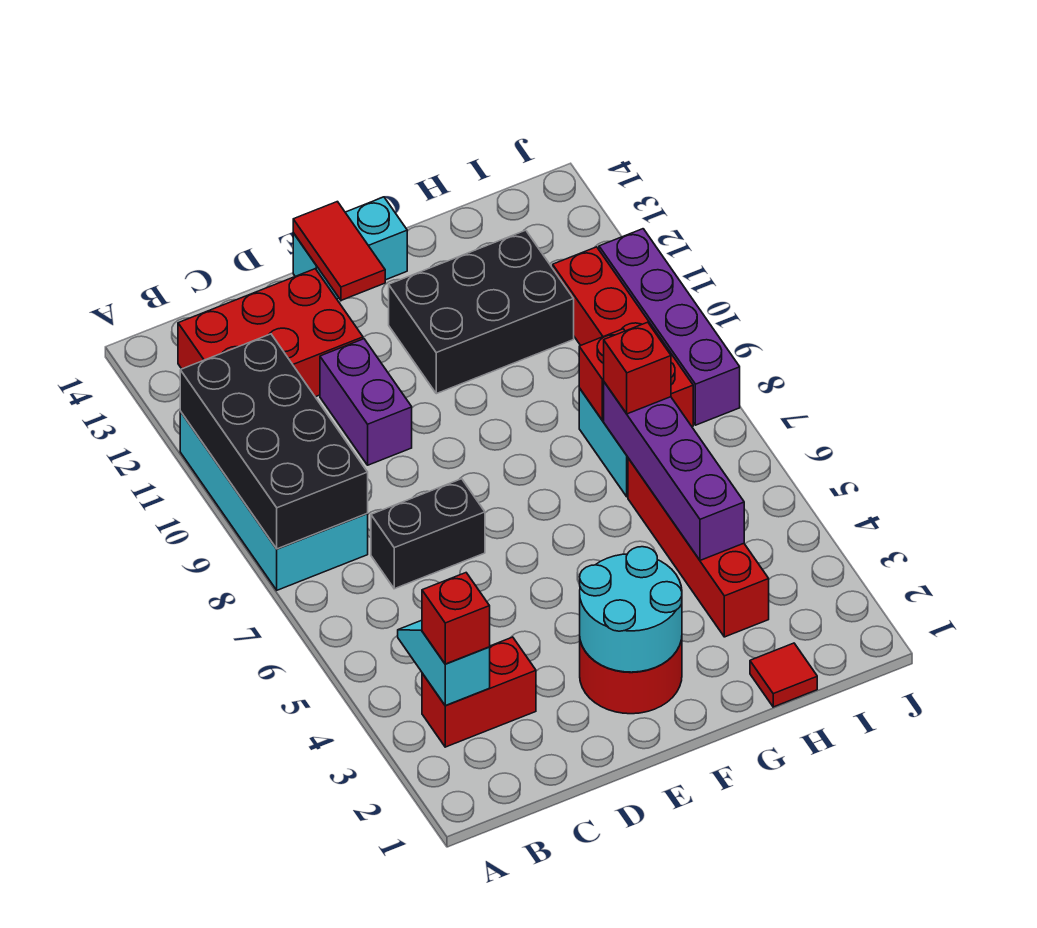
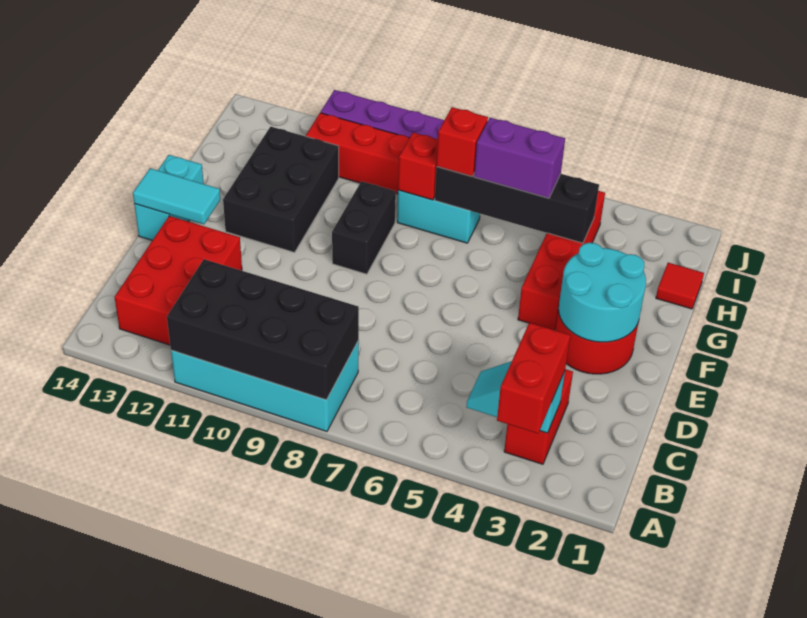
red 1x1 brick [422,573,490,664] -> red 1x2 brick [497,323,570,433]
black 1x2 brick [371,479,485,589] -> black 1x2 brick moved to [332,181,396,274]
purple 1x2 brick [320,339,412,465] -> purple 1x2 brick moved to [474,118,565,198]
red 1x2 tile [293,202,385,301] -> cyan 1x2 tile [133,168,220,224]
red 1x4 brick [628,458,769,637] -> red 1x4 brick turned to [518,191,605,330]
purple 1x4 brick [604,382,744,560] -> black 1x4 brick [435,167,599,243]

